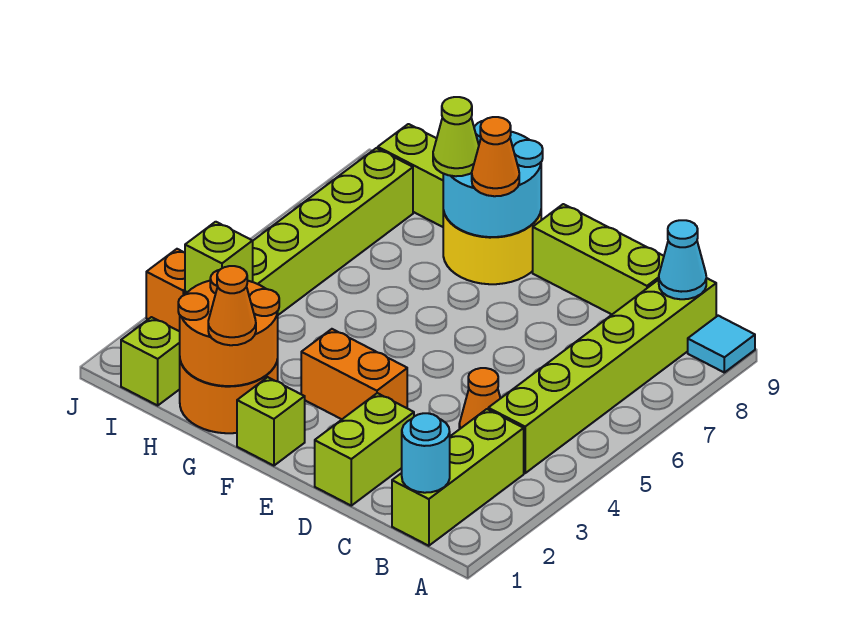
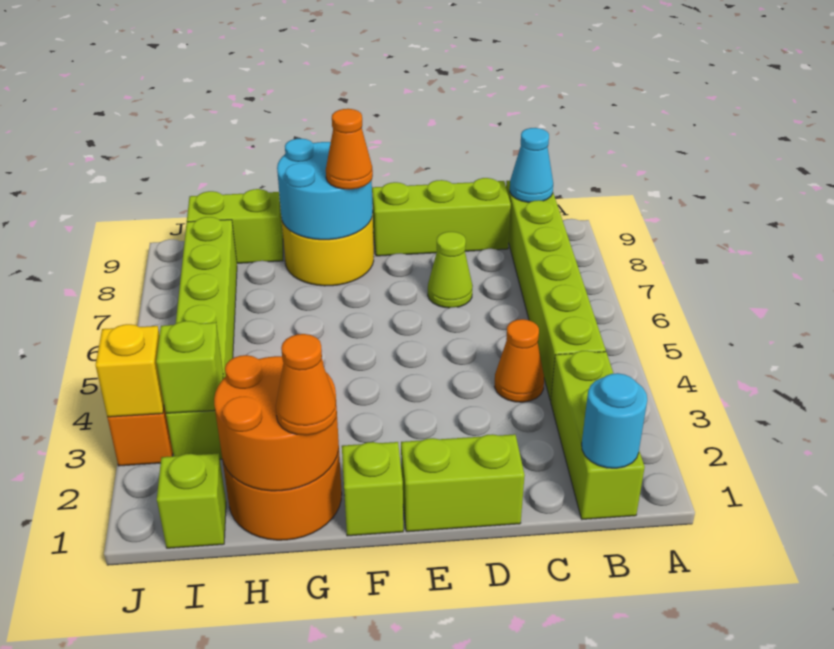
cyan 1x1 tile [688,316,755,372] -> none
lime 1x2 brick [315,393,414,506] -> lime 1x2 brick turned to [401,434,525,532]
orange 1x2 brick [301,329,407,419] -> none
lime 1x1 cone [433,97,479,176] -> lime 1x1 cone moved to [428,232,473,308]
none -> yellow 1x1 brick [96,324,164,417]

